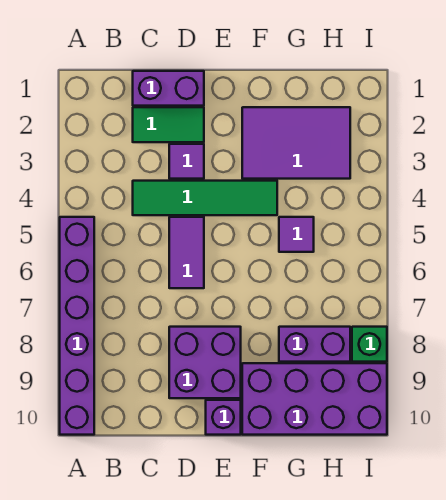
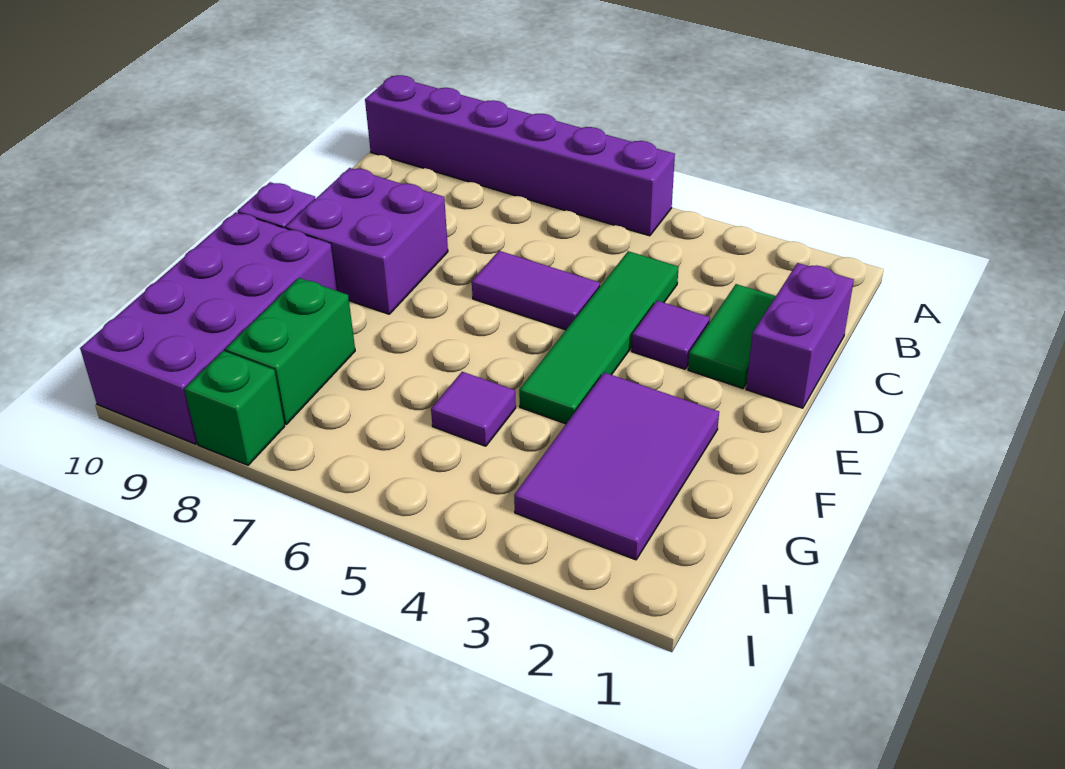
purple 1x2 brick [279,327,350,362] -> green 1x2 brick [225,278,355,424]

